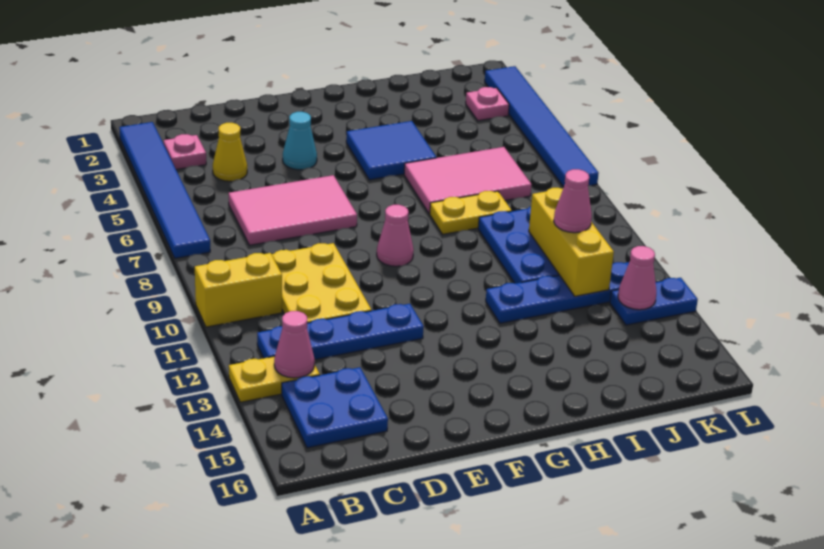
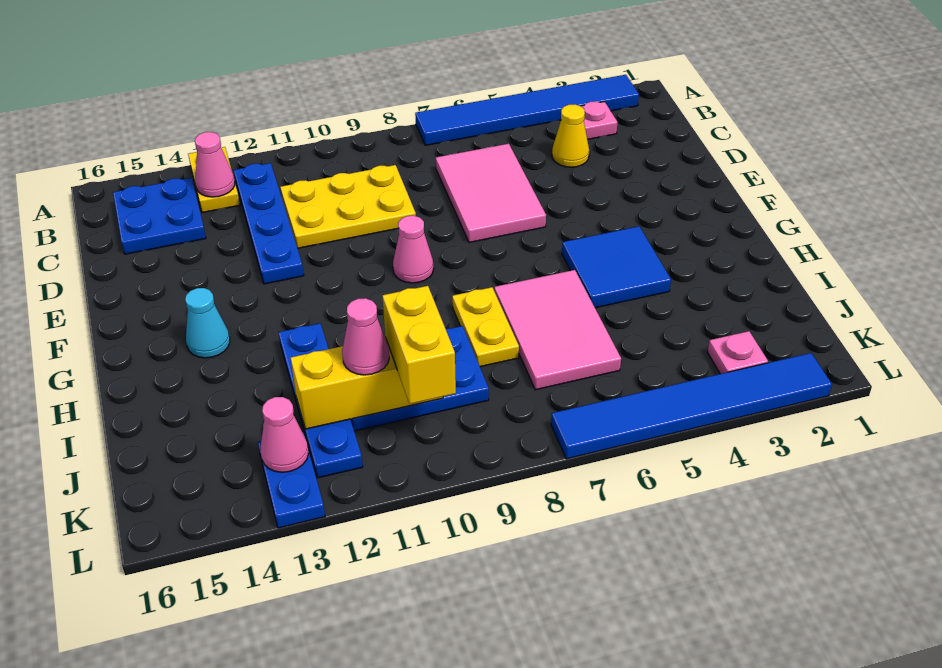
yellow 1x2 brick [195,253,282,327] -> yellow 1x2 brick moved to [382,286,456,404]
cyan 1x1 cone [283,112,317,170] -> cyan 1x1 cone moved to [185,288,230,358]

